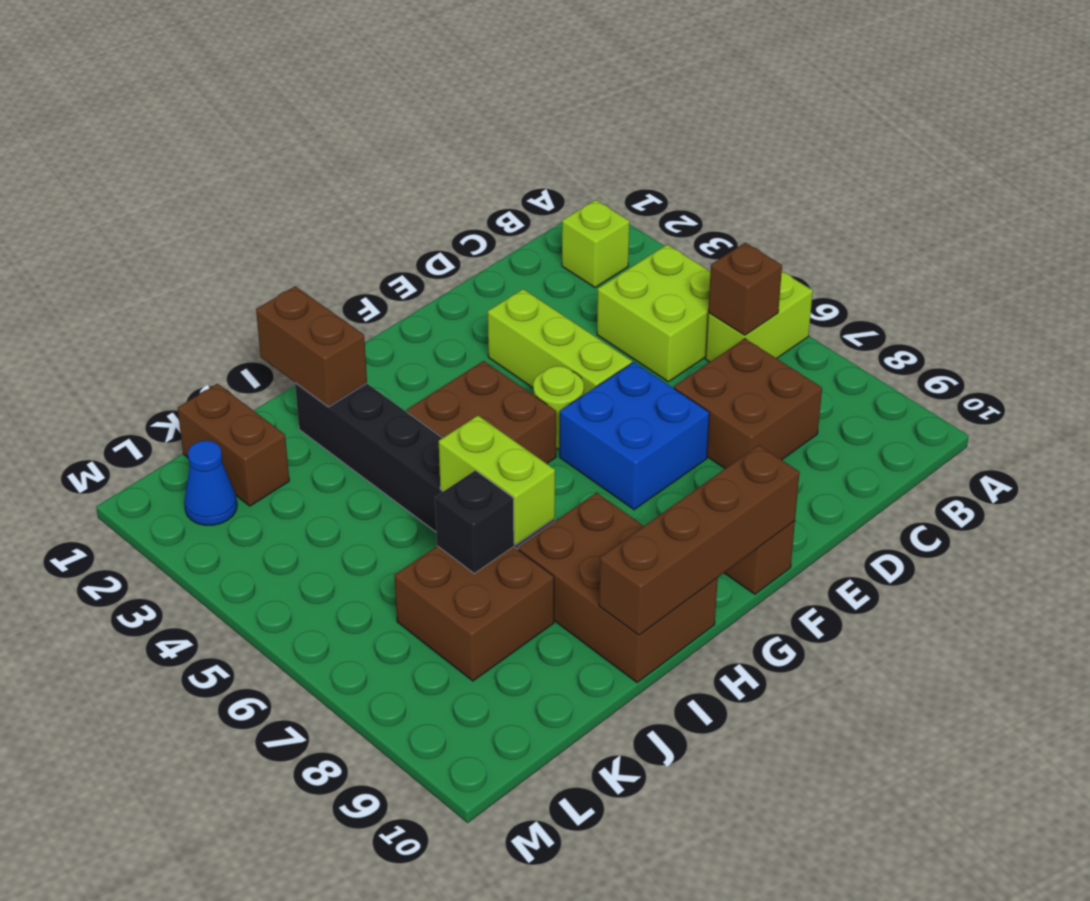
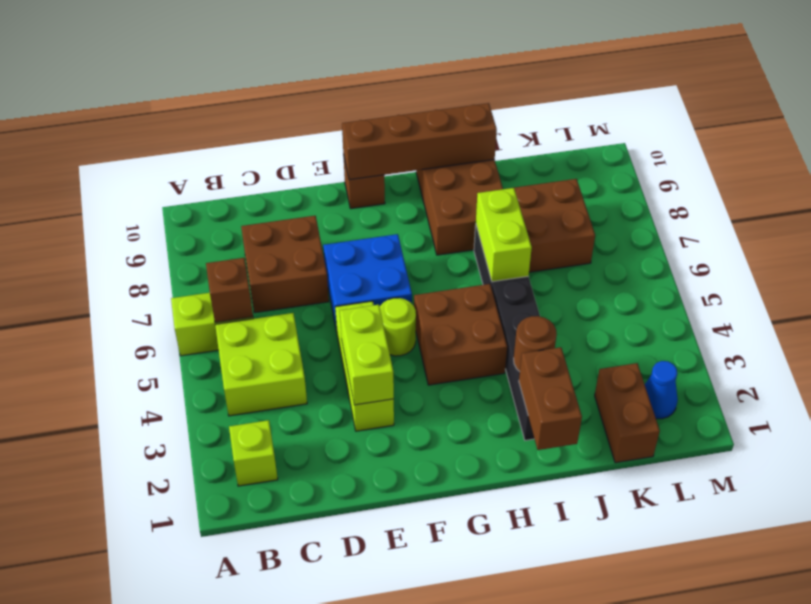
none -> lime 1x2 brick [340,305,394,405]
none -> brown 1x1 round brick [514,316,557,372]
black 1x1 brick [435,470,514,573] -> none

